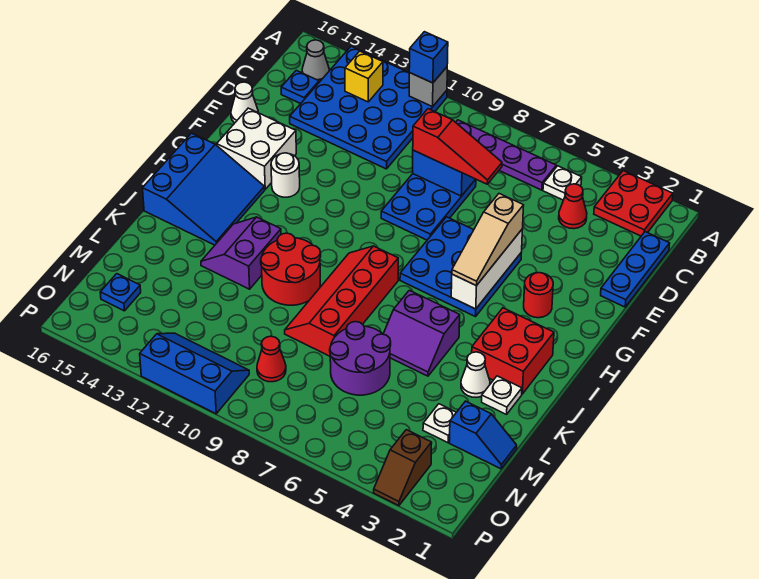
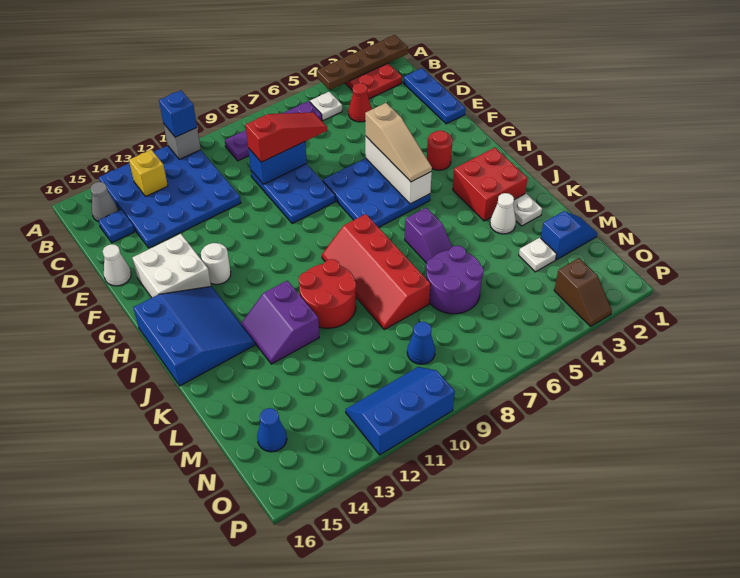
none -> brown 1x4 plate [317,35,408,90]
purple 2x2 slope [383,290,460,376] -> purple 1x2 slope [405,208,452,263]
red 1x1 cone [257,336,286,382] -> blue 1x1 cone [407,322,435,364]
blue 1x1 plate [100,274,141,311] -> blue 1x1 cone [257,408,287,452]

